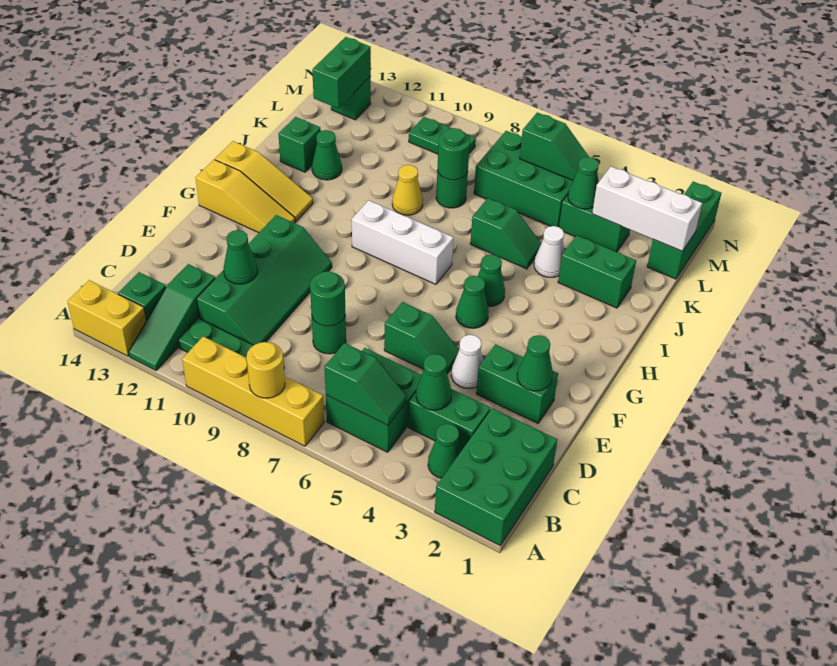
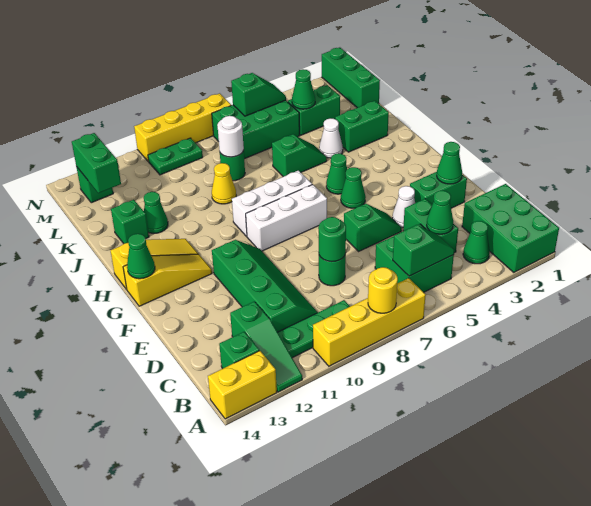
green 1x2 brick [408,389,490,451] -> green 1x2 brick turned to [403,199,458,253]
green 1x1 cone [224,230,257,284] -> green 1x1 cone moved to [127,234,155,279]
green 1x1 round brick [437,128,470,180] -> white 1x1 round brick [217,116,244,157]
white 1x3 brick [592,166,702,251] -> white 1x3 brick moved to [246,184,327,251]
none -> yellow 1x4 brick [134,93,231,161]

